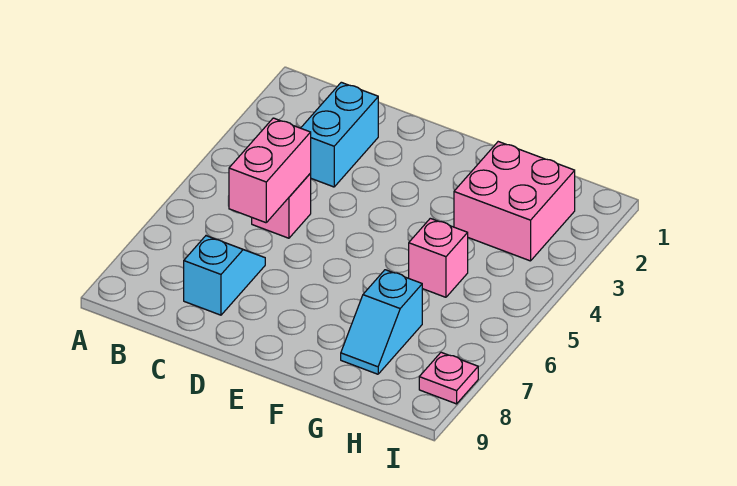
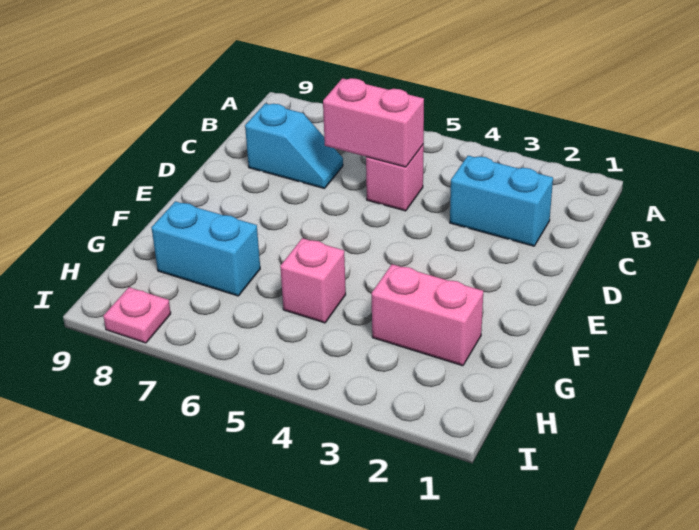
pink 2x2 brick [454,142,575,261] -> pink 1x2 brick [371,264,483,366]
cyan 1x2 slope [341,270,422,374] -> cyan 1x2 brick [152,201,260,296]

